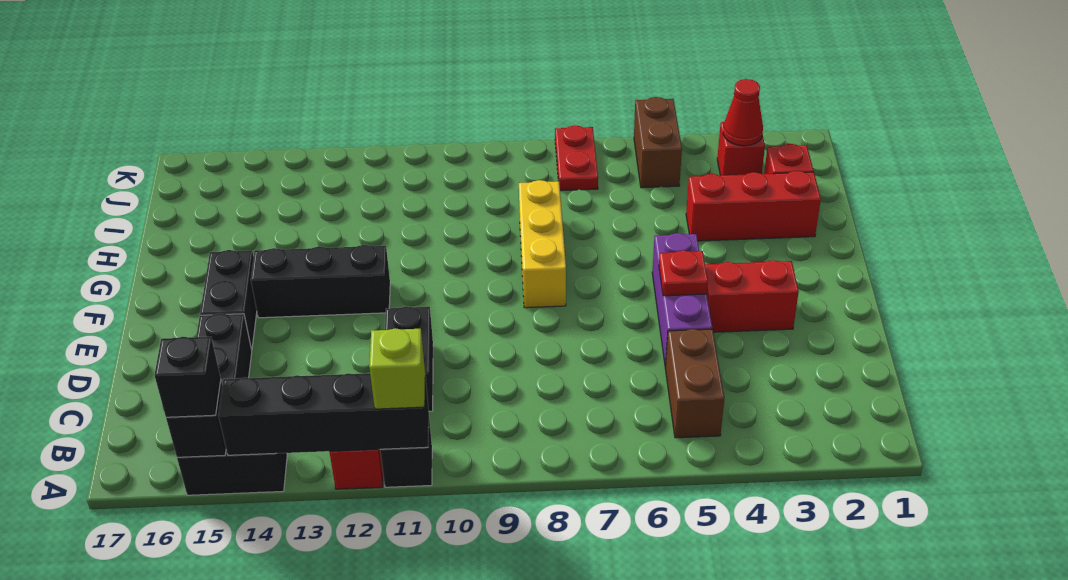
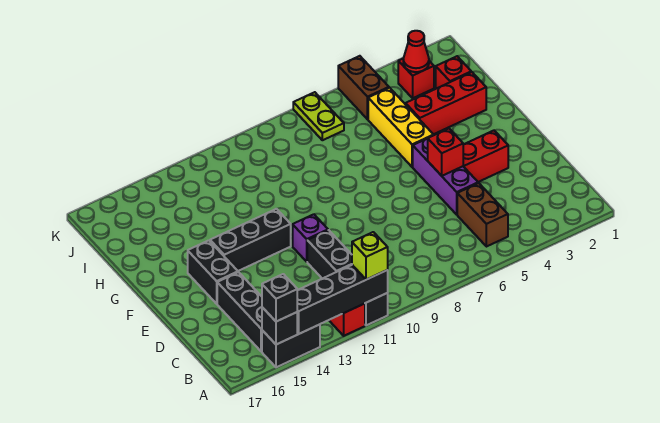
red 1x1 plate [659,250,708,296] -> red 1x1 brick [428,129,463,176]
none -> purple 1x1 brick [293,214,328,262]
yellow 1x3 brick [519,180,566,308] -> yellow 1x3 brick moved to [368,88,434,167]
red 1x2 plate [555,125,598,191] -> lime 1x2 plate [293,92,344,140]

